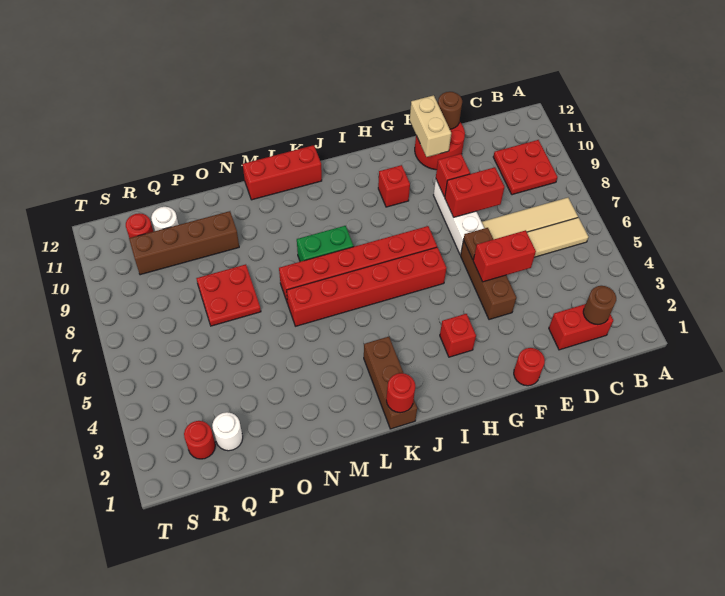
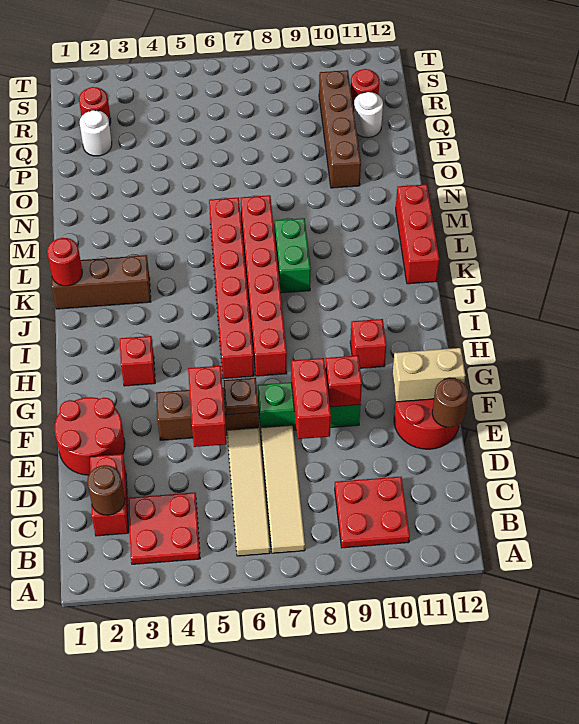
red 1x1 round brick [514,348,545,386] -> red 2x2 round brick [55,397,125,475]
white 1x3 brick [434,179,484,255] -> green 1x3 brick [258,382,361,430]
red 2x2 plate [196,264,261,326] -> red 2x2 plate moved to [128,493,200,564]

